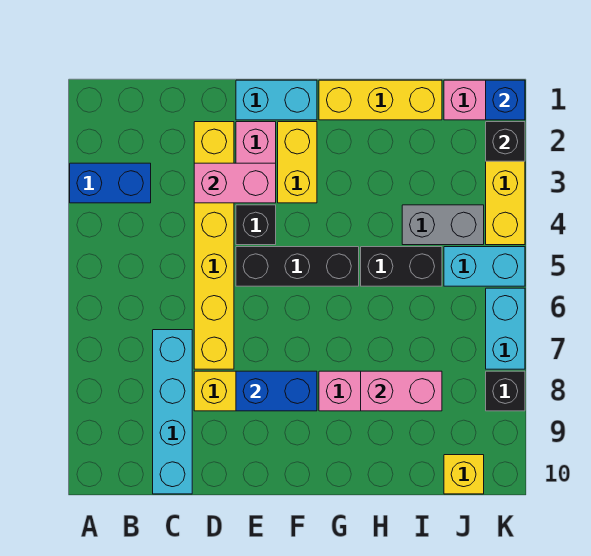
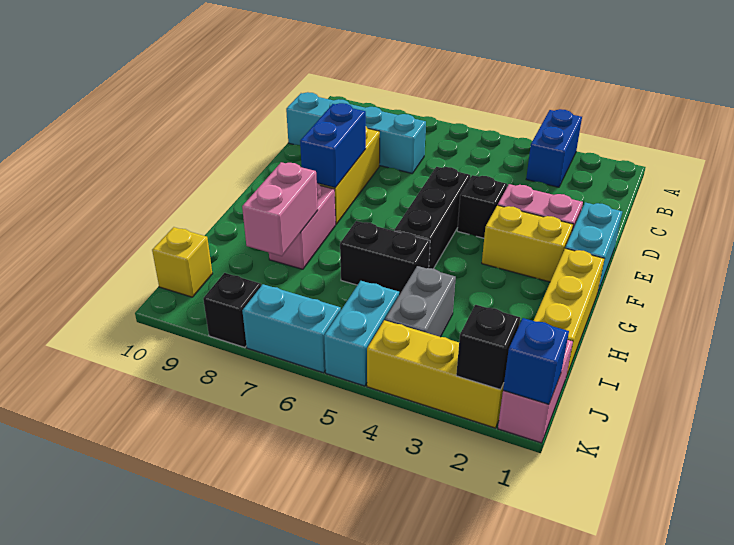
yellow 1x6 brick [194,122,234,369] -> none
pink 1x2 brick [194,163,276,203] -> none
black 1x2 brick [361,247,442,286] -> black 1x2 brick turned to [340,221,430,295]

